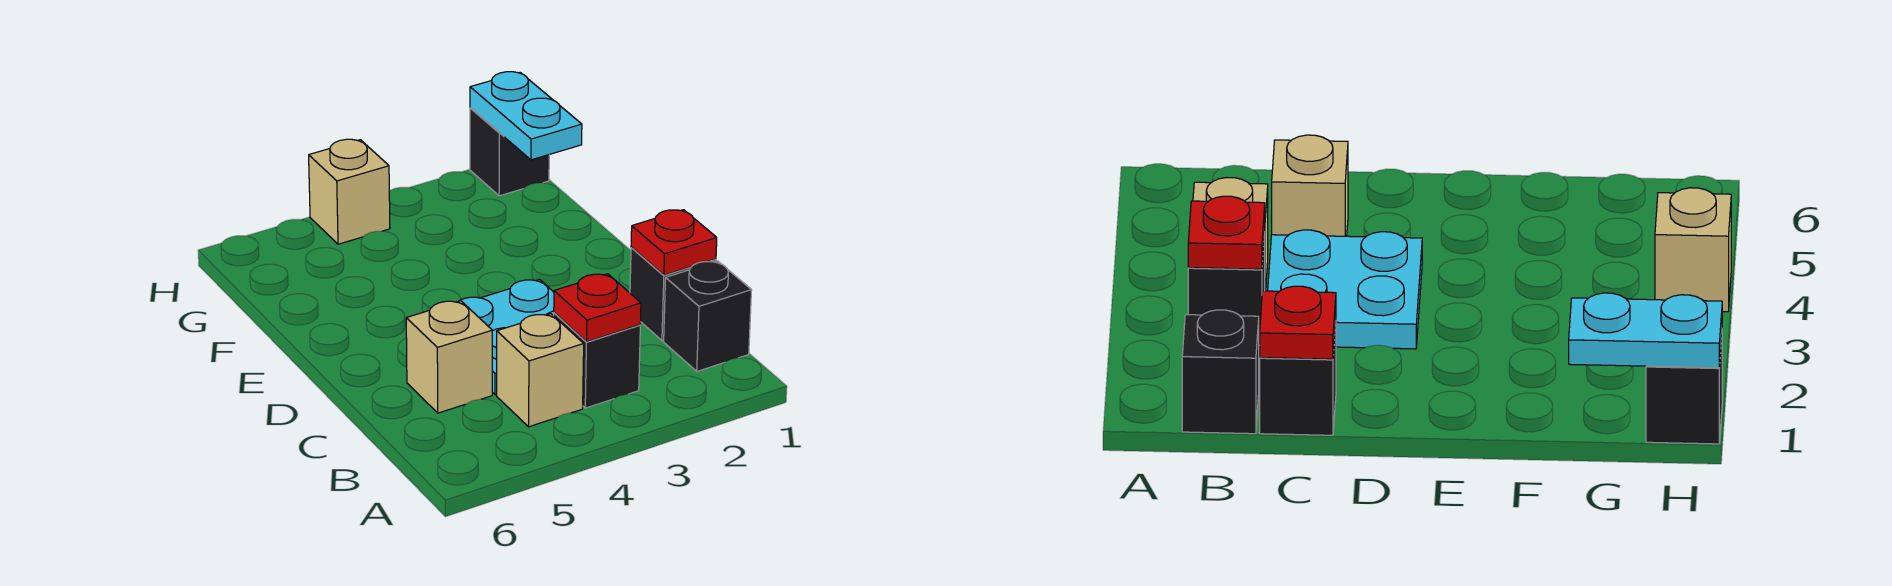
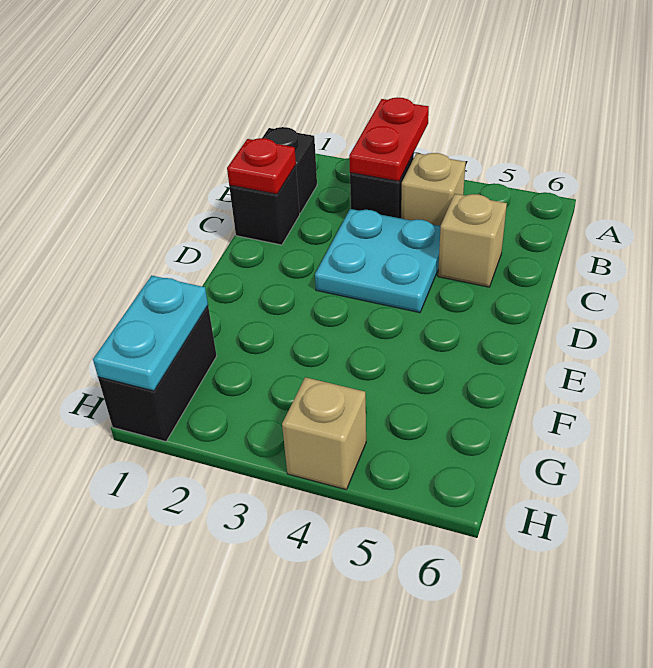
red 1x1 plate [554,274,641,342] -> red 1x2 plate [349,97,429,181]
black 1x1 brick [470,108,549,196] -> black 1x2 brick [98,306,217,442]

